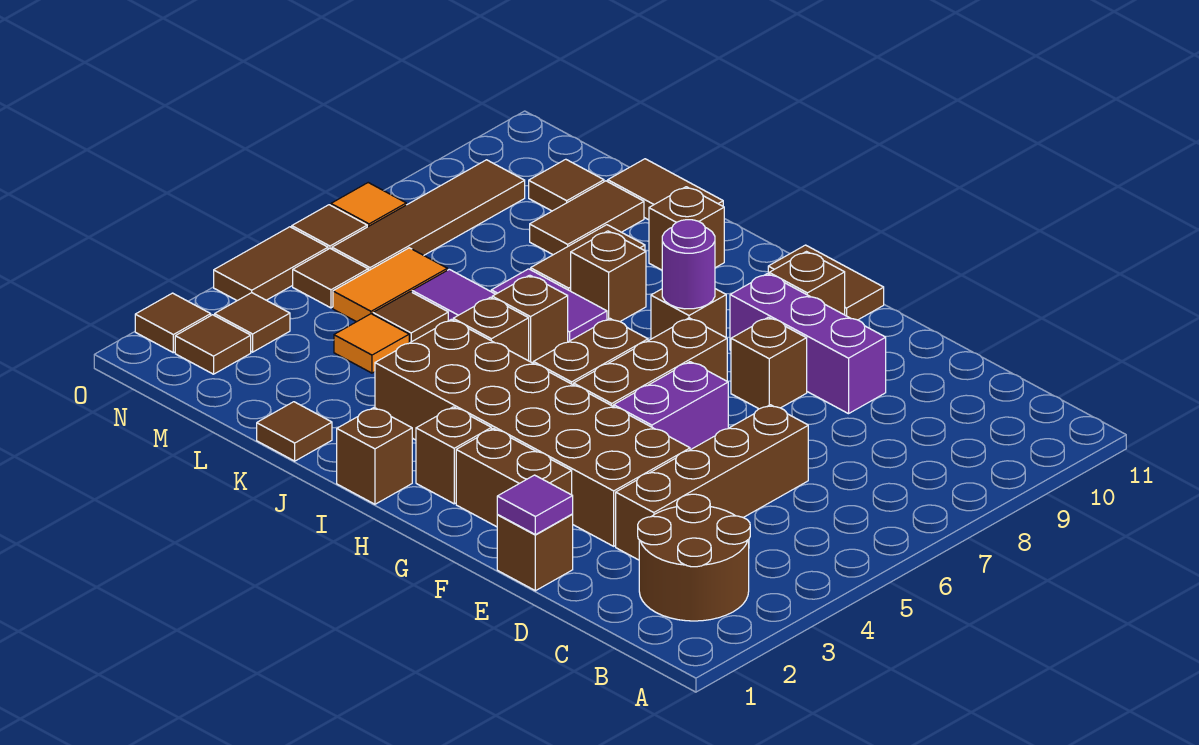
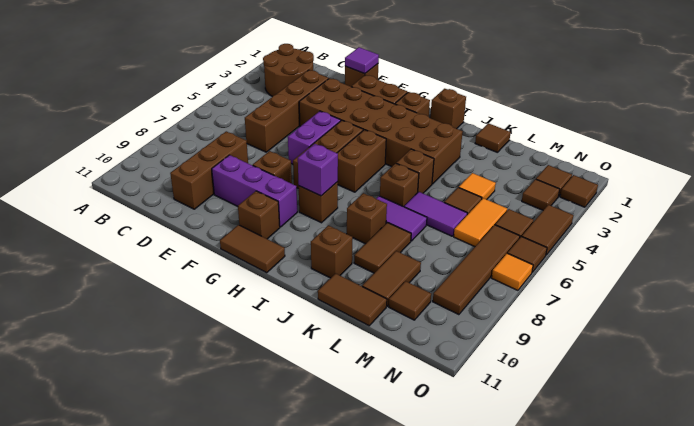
none -> brown 1x3 brick [170,131,248,209]
purple 1x1 round brick [662,220,715,309] -> purple 1x1 brick [298,144,338,196]

